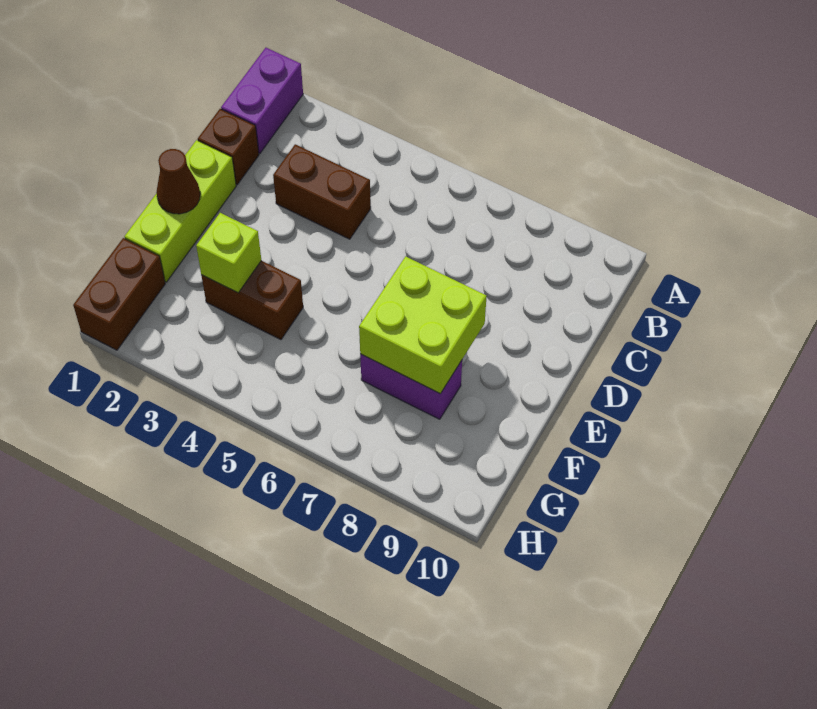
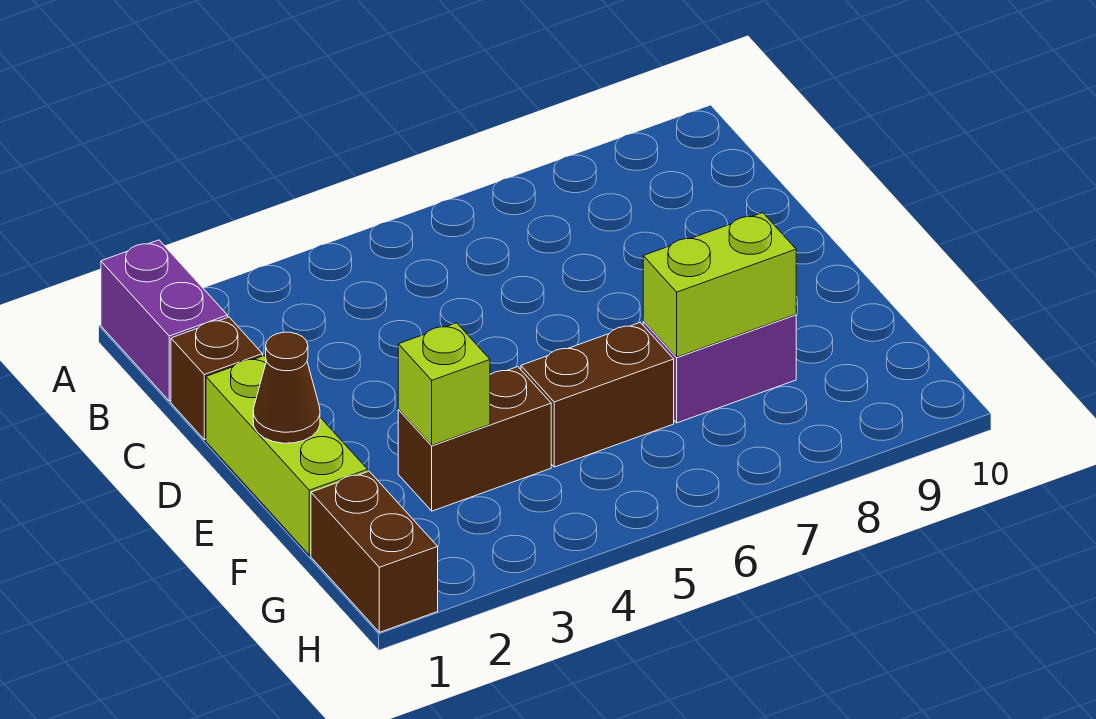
brown 1x2 brick [273,144,371,239] -> brown 1x2 brick moved to [521,323,674,467]
lime 2x2 brick [359,256,487,394] -> lime 1x2 brick [643,213,796,357]

